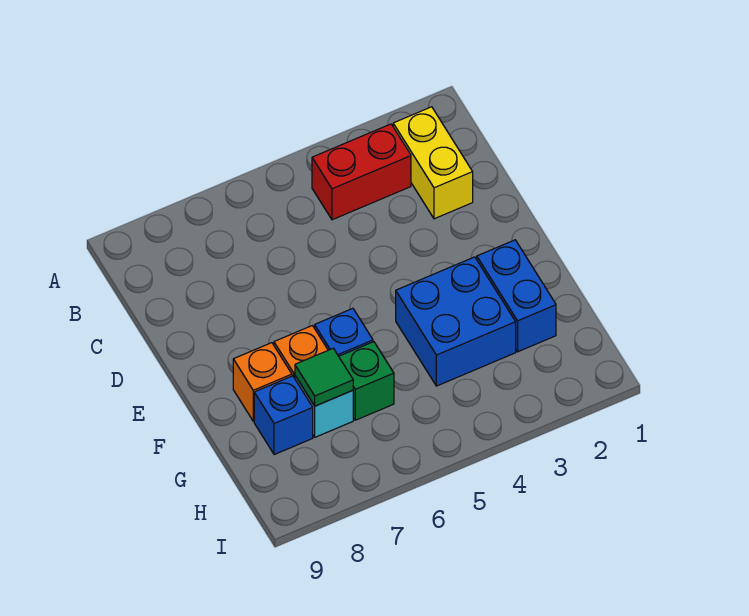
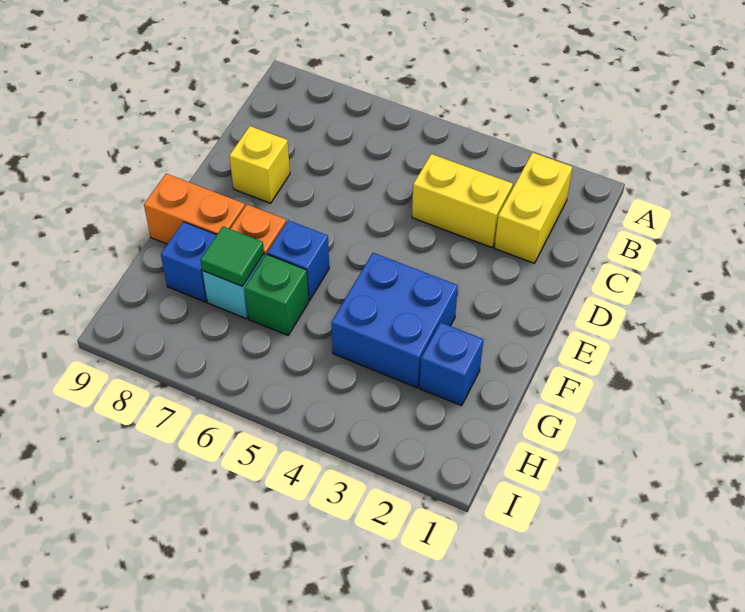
red 1x2 brick [312,124,411,220] -> none
none -> yellow 1x2 brick [412,154,513,247]
none -> yellow 1x1 brick [229,126,290,203]
blue 1x2 brick [477,240,556,352] -> blue 1x1 brick [419,322,483,406]
orange 1x1 brick [233,343,292,421] -> orange 1x2 brick [144,174,245,244]

